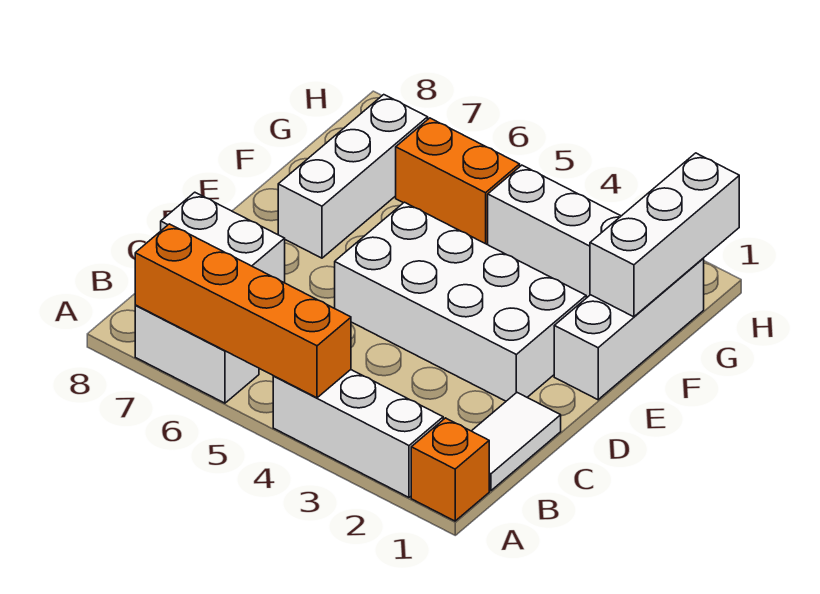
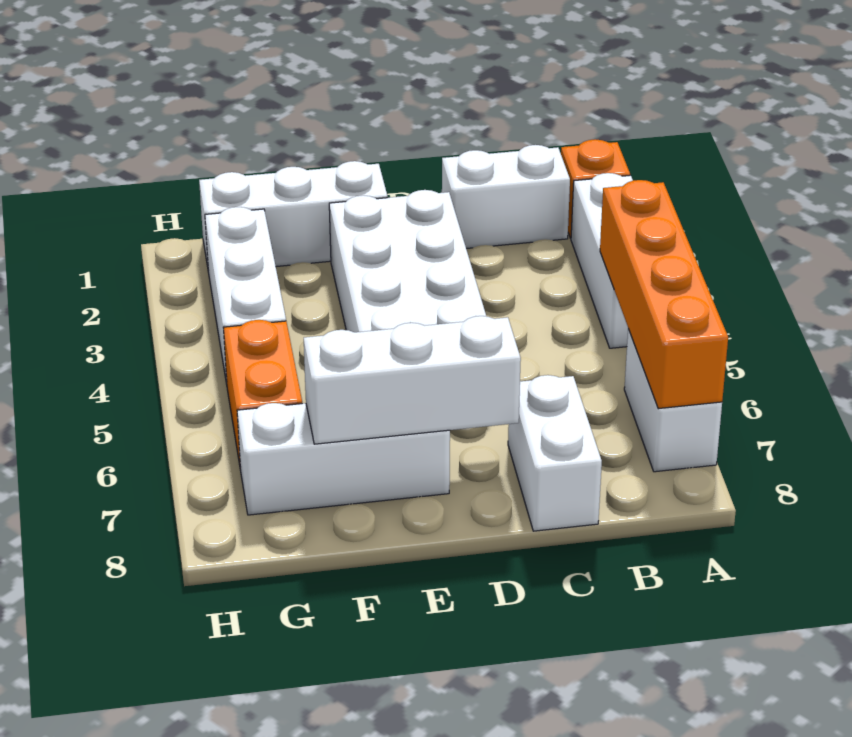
white 1x2 tile [472,393,561,491] -> white 1x2 brick [442,145,570,249]
white 1x3 brick [590,153,739,317] -> white 1x3 brick moved to [304,316,521,444]

